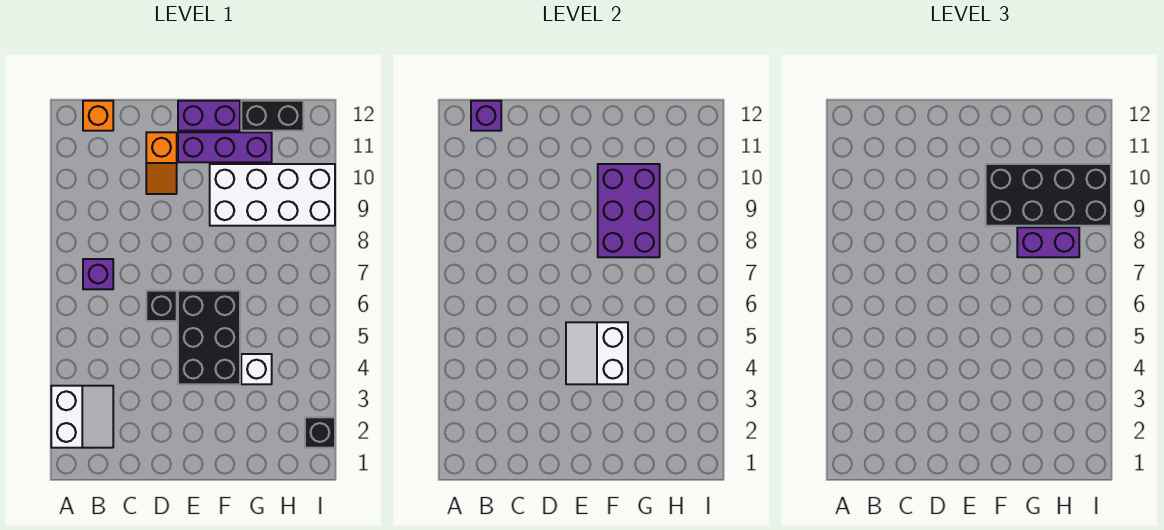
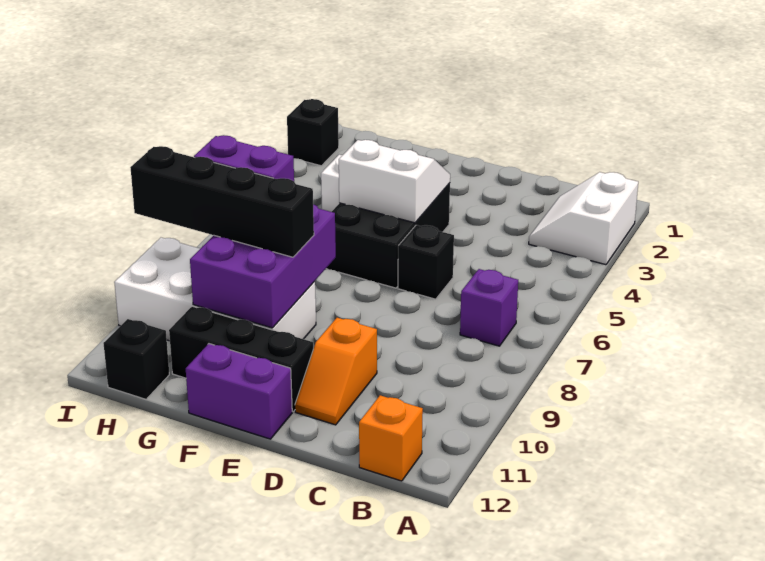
purple 1x1 brick [471,101,501,131] -> none
orange 1x2 slope [146,132,177,194] -> orange 1x2 slope turned to [295,318,377,425]
white 2x2 slope [566,322,628,384] -> white 2x2 slope turned to [339,140,450,223]
purple 1x3 brick [178,132,272,162] -> black 1x3 brick [169,306,313,412]
black 2x4 brick [986,164,1111,226] -> black 1x4 brick [130,146,314,257]
black 1x2 brick [241,101,303,131] -> black 1x1 brick [103,319,169,399]

